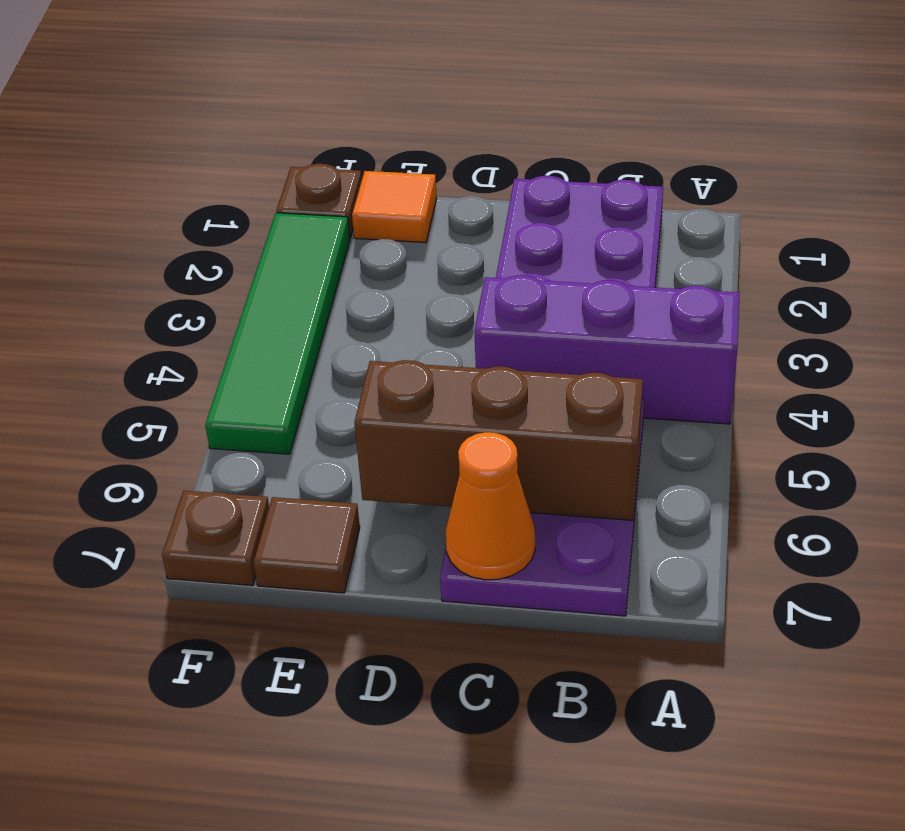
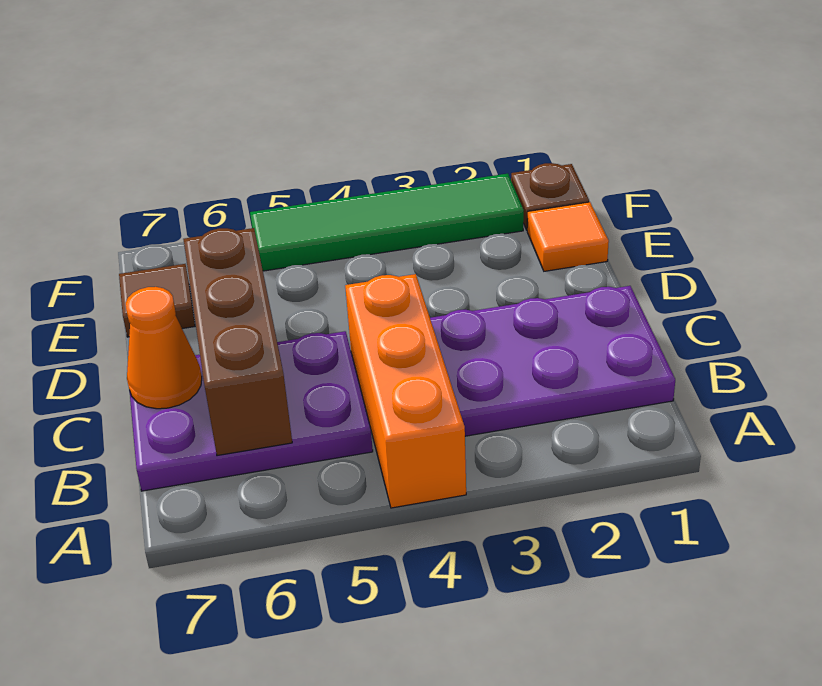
purple 1x3 brick [474,275,740,424] -> orange 1x3 brick [345,274,466,508]
brown 1x1 plate [162,491,269,586] -> none

